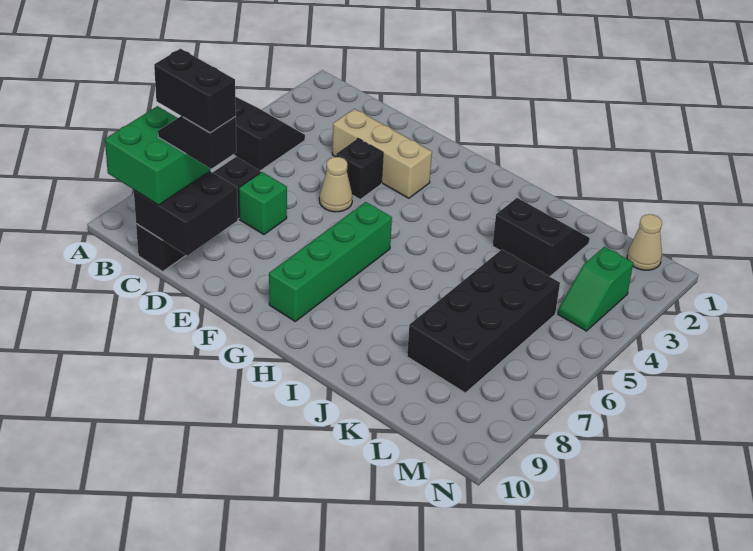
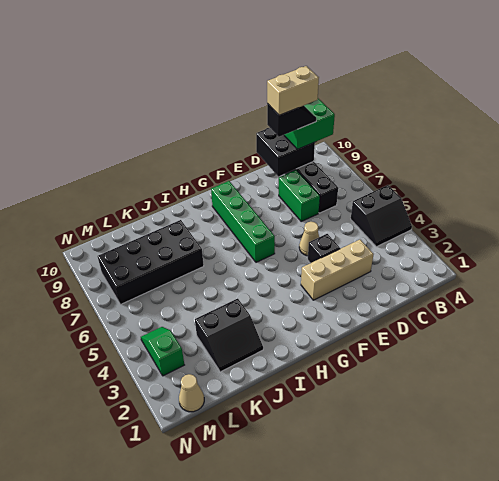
black 1x2 brick [154,49,236,133] -> tan 1x2 brick [267,66,319,115]
green 1x1 brick [239,172,287,235] -> green 1x2 brick [279,170,320,221]
black 2x4 brick [407,250,560,393] -> black 2x4 brick turned to [97,220,204,305]

